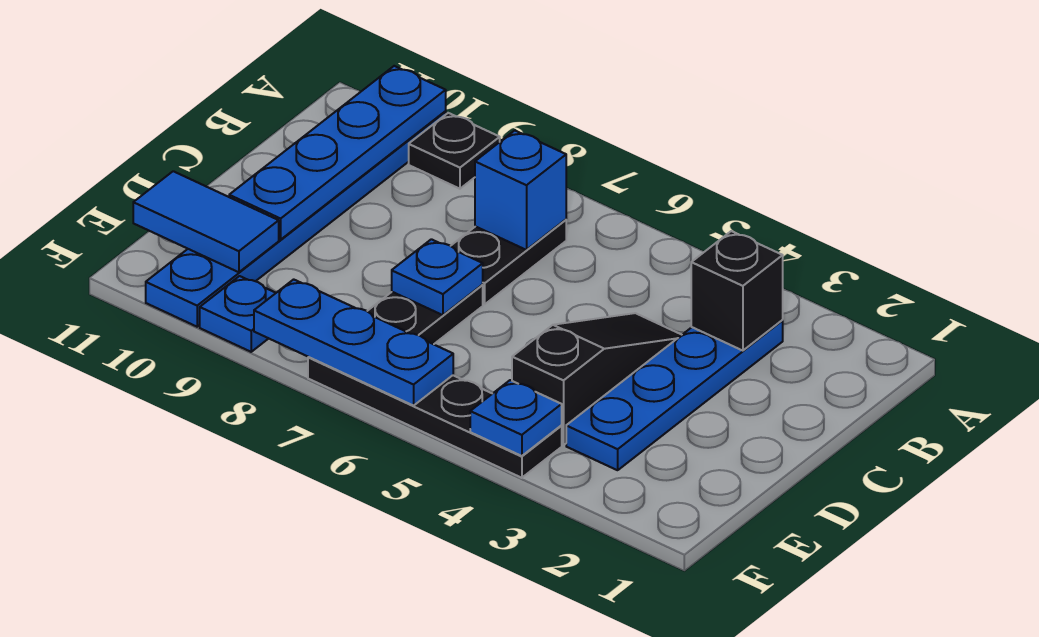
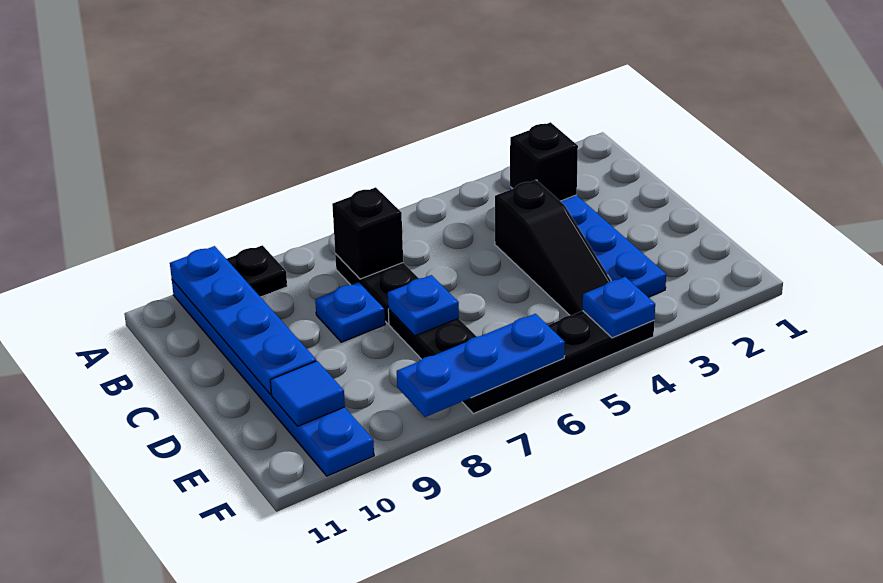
blue 1x1 brick [475,131,566,250] -> black 1x1 brick [332,187,403,279]
black 1x3 slope [512,313,681,445] -> black 1x3 slope turned to [495,180,611,315]
blue 1x2 tile [133,171,279,272] -> blue 1x1 tile [270,361,345,426]
blue 1x1 plate [200,276,275,352] -> blue 1x1 plate moved to [315,282,385,342]

